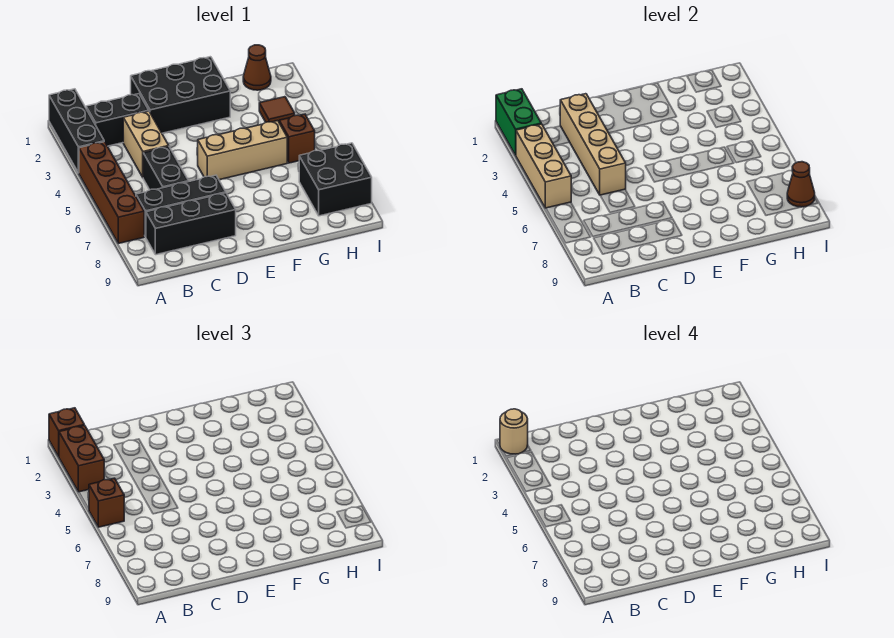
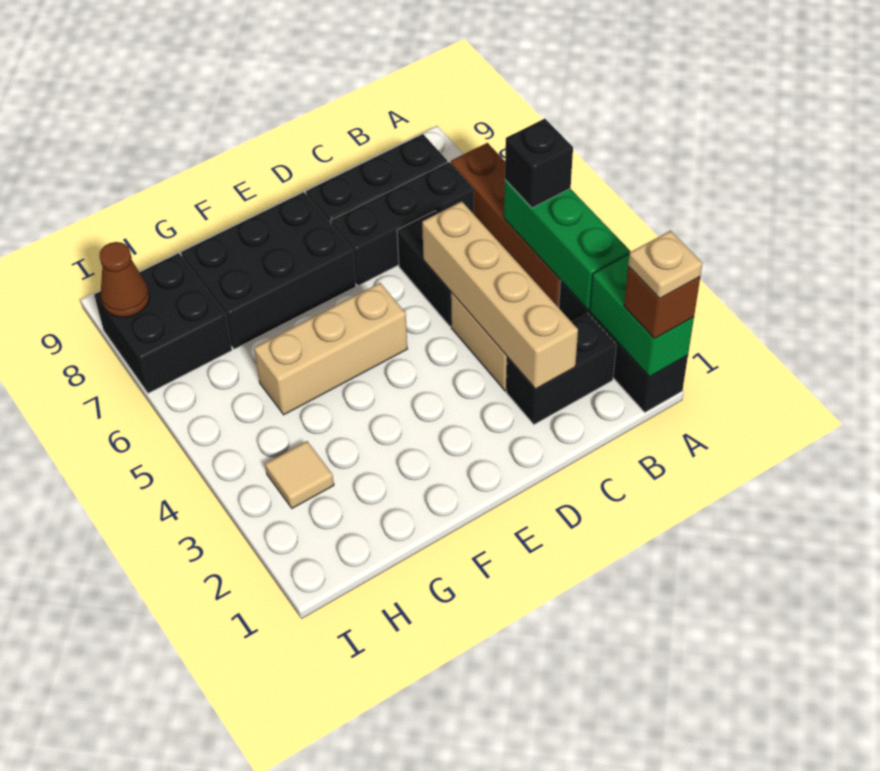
tan 1x1 round brick [500,409,528,454] -> tan 1x1 plate [628,231,702,299]
brown 1x2 brick [59,425,104,492] -> none
tan 1x3 brick [516,124,571,208] -> green 1x3 brick [504,180,631,310]
brown 1x1 brick [89,478,124,527] -> black 1x1 brick [505,119,573,208]
black 2x3 brick [131,57,230,133] -> black 2x3 brick moved to [181,192,356,349]
brown 1x1 cone [243,45,271,90] -> none
brown 1x1 tile [259,97,295,122] -> tan 1x1 tile [265,441,334,508]
brown 1x1 brick [279,114,315,163] -> none

